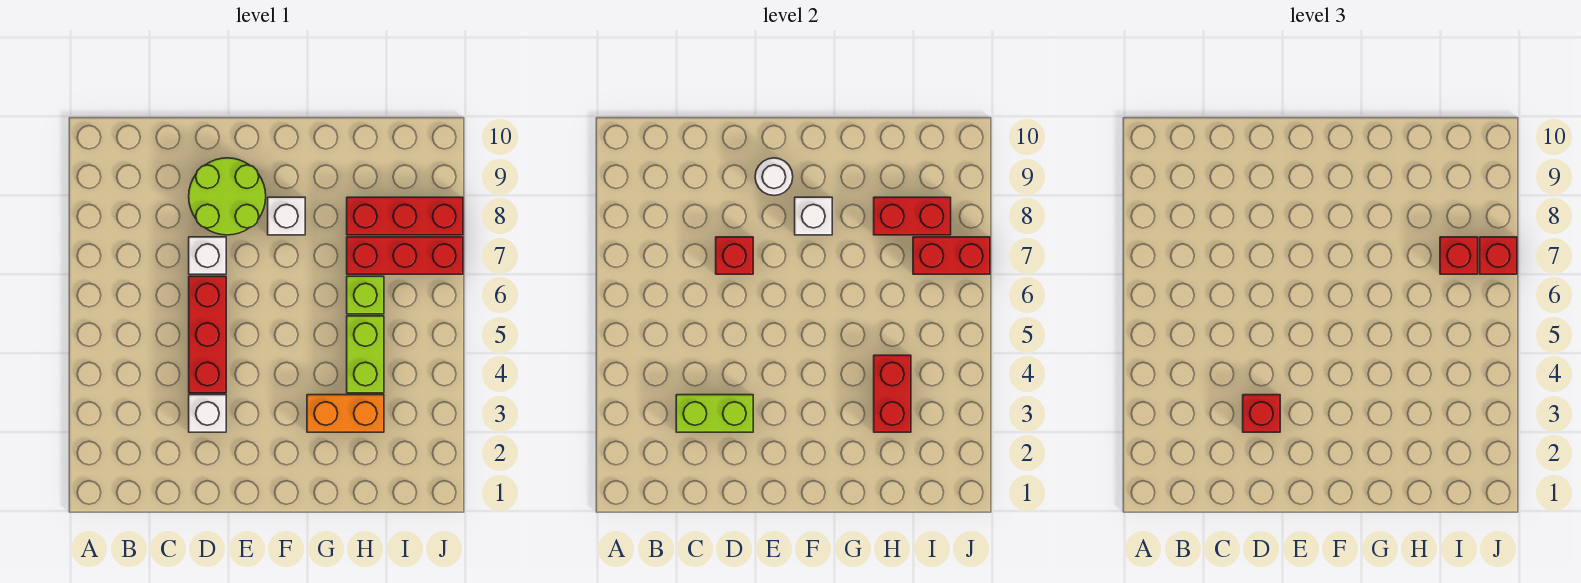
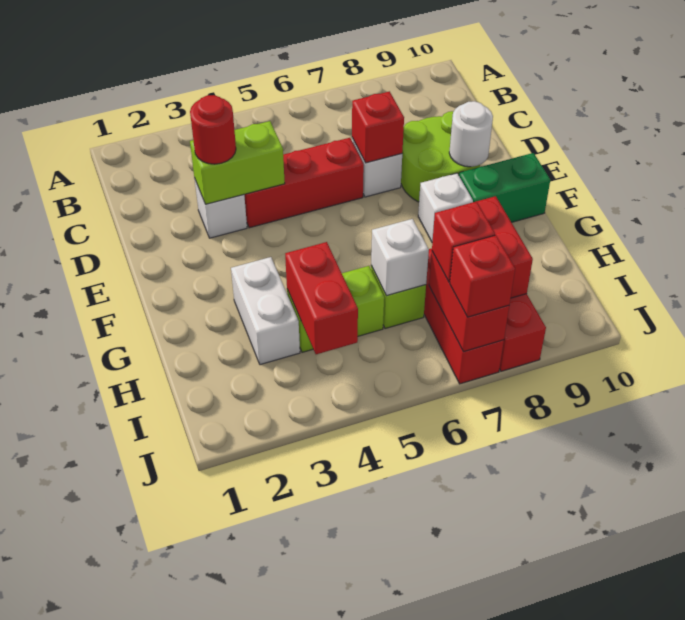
lime 1x2 brick [676,395,753,432] -> lime 1x2 brick turned to [190,121,285,204]
red 1x1 brick [1243,395,1280,432] -> red 1x1 round brick [190,95,236,164]
white 1x1 brick [795,197,832,235] -> white 1x1 brick moved to [371,219,429,296]
none -> green 1x2 brick [459,153,550,222]
orange 1x2 brick [307,395,384,432] -> white 1x2 brick [231,257,300,365]
red 1x2 brick [874,355,911,432] -> red 1x2 brick turned to [285,242,358,354]

